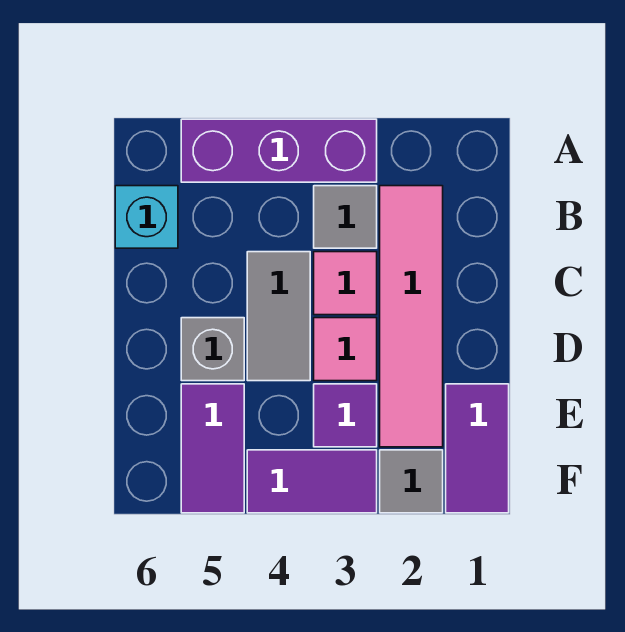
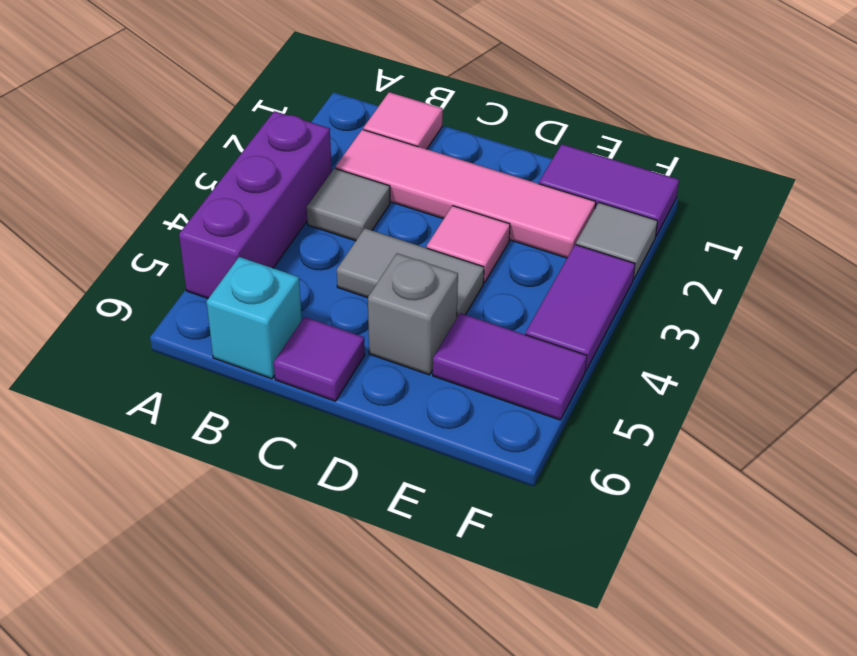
pink 1x1 tile [314,252,377,315] -> pink 1x1 tile moved to [363,92,443,149]
purple 1x1 tile [314,384,377,447] -> purple 1x1 tile moved to [274,317,365,401]

